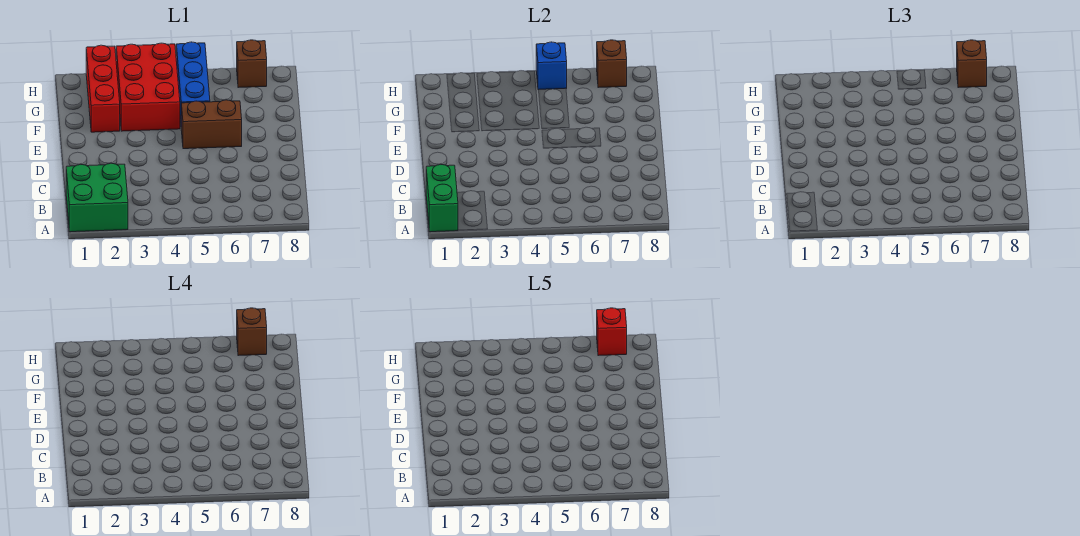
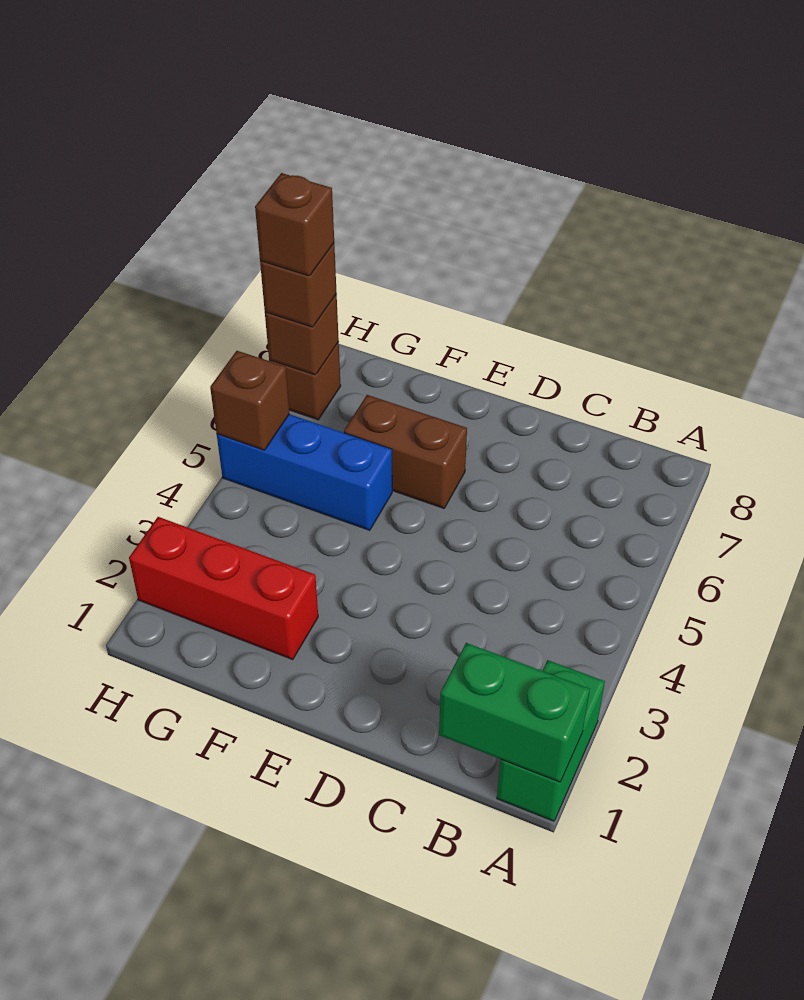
green 2x2 brick [66,163,128,232] -> green 1x2 brick [497,660,605,821]
brown 1x2 brick [181,100,242,149] -> brown 1x2 brick turned to [344,395,467,508]
red 2x3 brick [116,43,180,131] -> none
blue 1x1 brick [536,42,567,90] -> brown 1x1 brick [210,351,289,450]
red 1x1 brick [597,308,627,356] -> none

